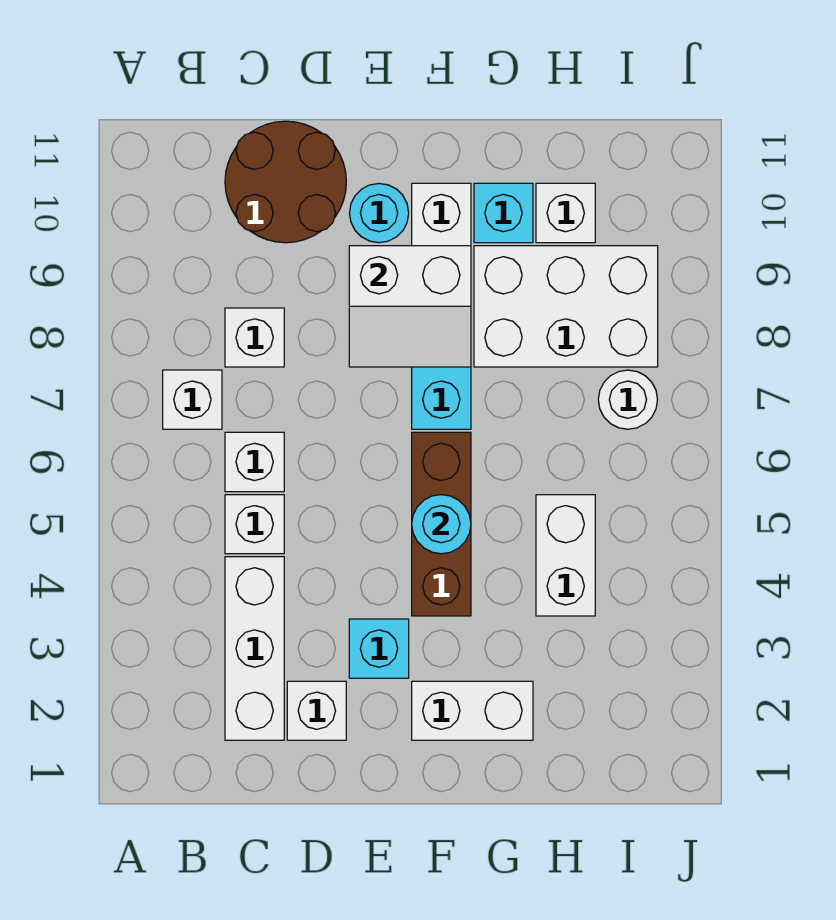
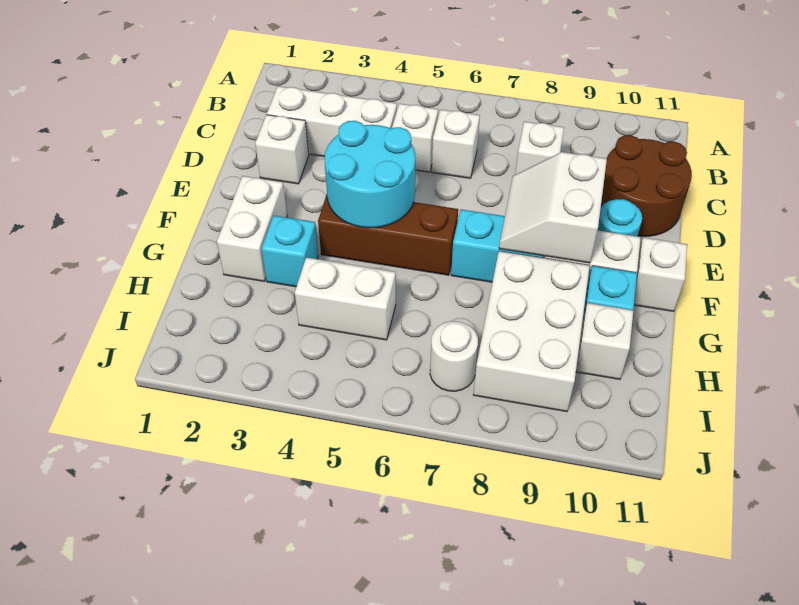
white 1x1 brick [163,370,222,429] -> white 1x1 brick moved to [634,237,687,311]
cyan 1x1 brick [349,619,409,678] -> cyan 1x1 brick moved to [261,215,318,287]
cyan 1x1 round brick [412,495,471,554] -> cyan 2x2 round brick [325,121,416,228]

